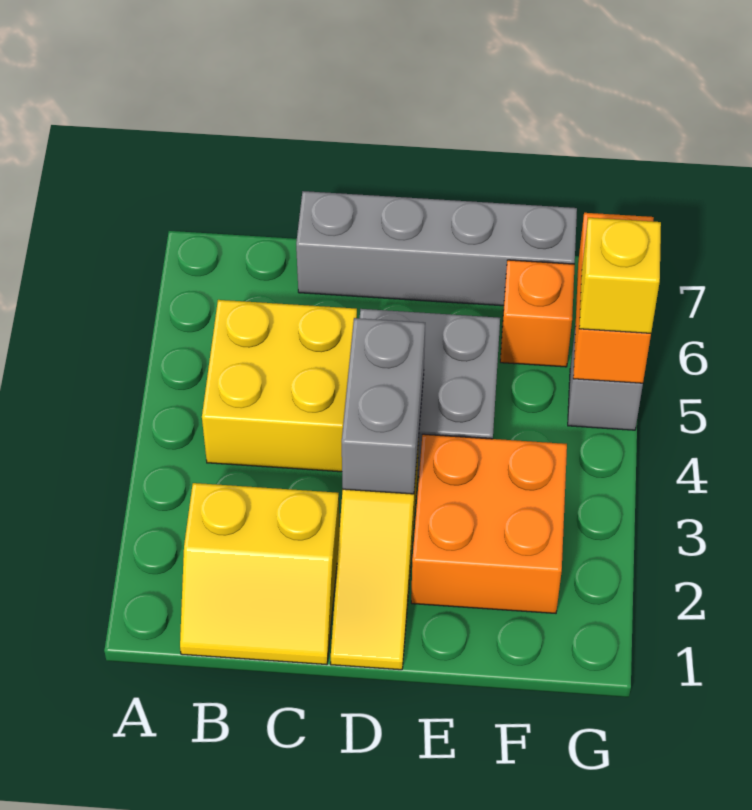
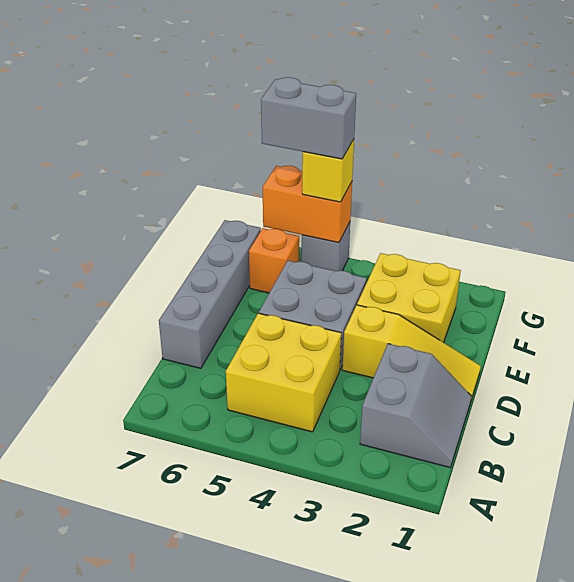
yellow 2x2 slope [180,483,340,665] -> grey 2x2 slope [360,344,472,467]
grey 1x2 brick [342,318,425,494] -> grey 1x2 brick moved to [261,77,356,159]
orange 2x2 brick [411,434,567,613] -> yellow 2x2 brick [357,253,461,342]

